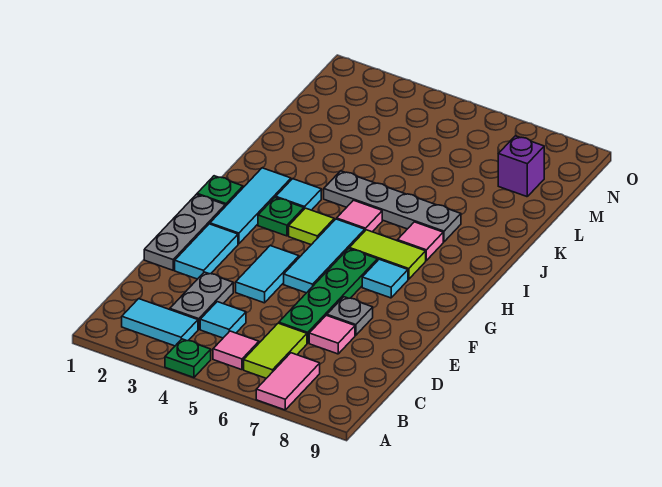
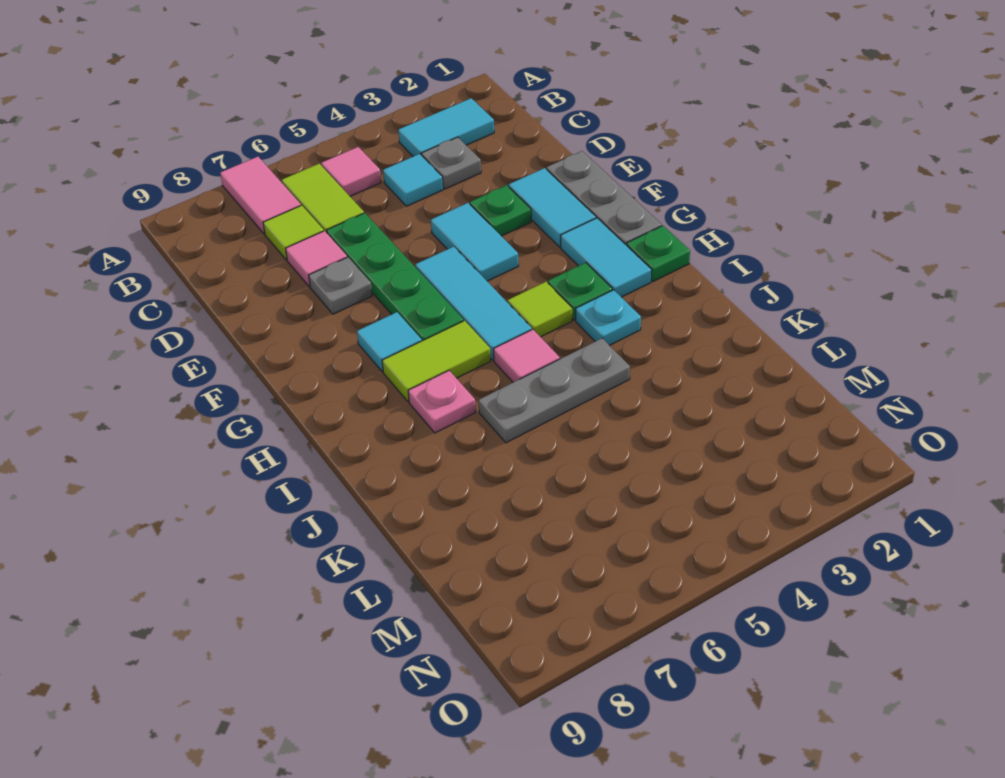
green 1x1 plate [165,339,211,378] -> green 1x1 plate moved to [470,185,531,236]
grey 1x2 plate [170,272,233,329] -> grey 1x1 plate [422,137,481,189]
none -> lime 1x1 tile [263,205,324,260]
cyan 1x3 tile [210,168,291,244] -> cyan 1x2 tile [561,218,652,297]
cyan 1x1 tile [276,179,321,210] -> cyan 1x1 plate [576,290,641,345]
pink 1x1 tile [397,222,443,260] -> pink 1x1 plate [408,371,476,433]
grey 1x4 plate [324,171,461,242] -> grey 1x3 plate [479,338,630,443]
purple 1x1 brick [498,136,544,197] -> none

